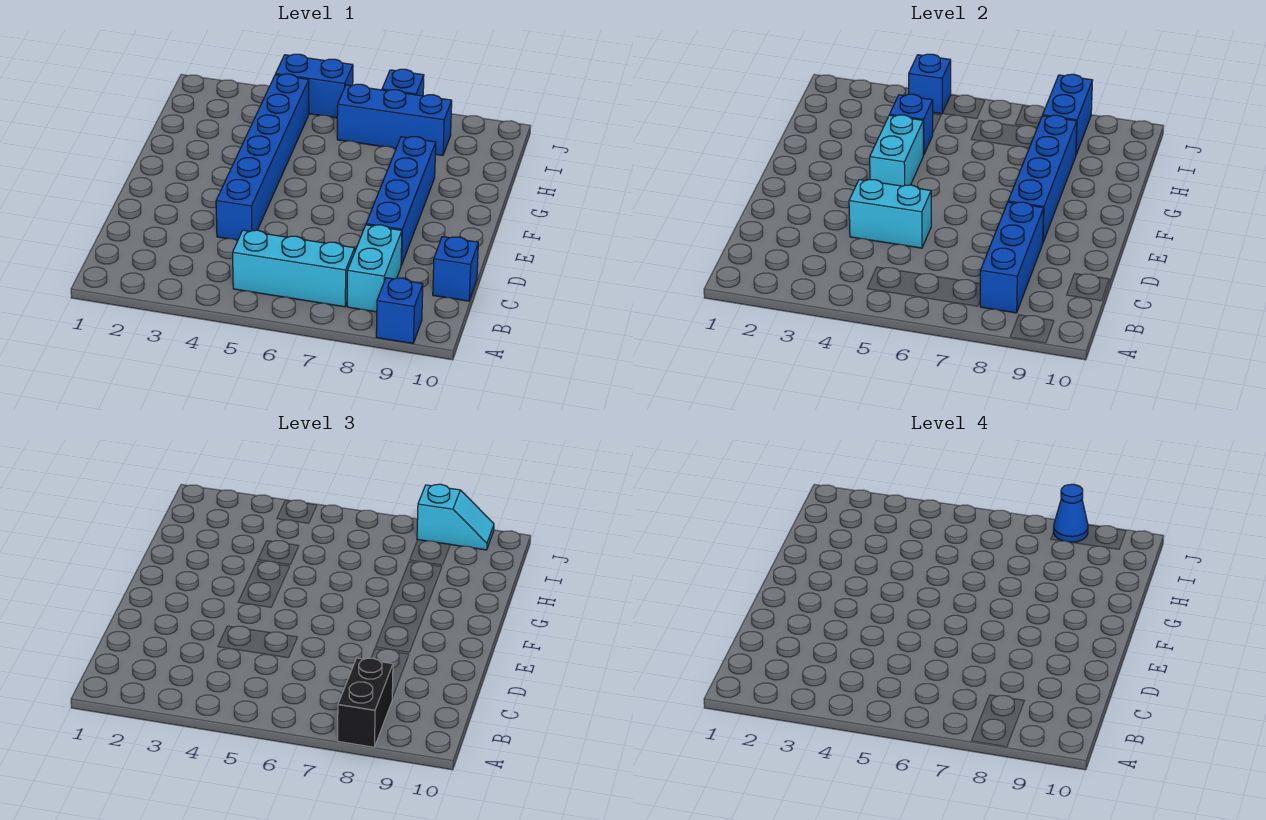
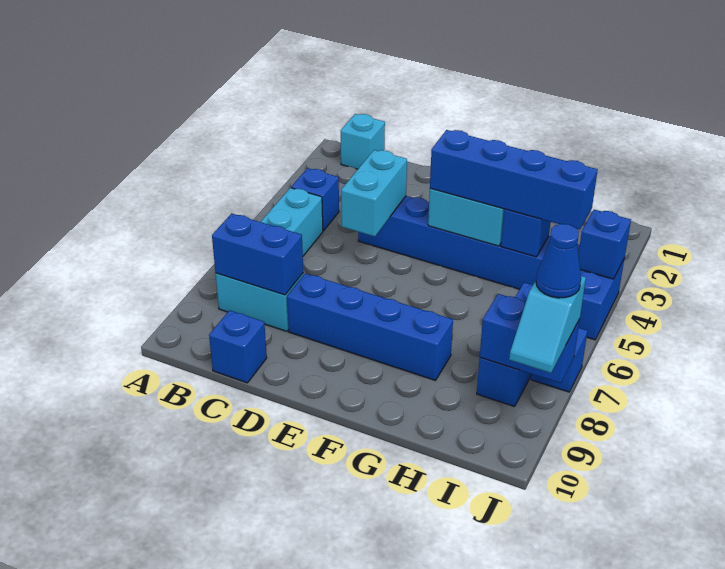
black 1x2 brick [338,658,393,747] -> none
blue 1x1 brick [376,278,423,343] -> blue 1x1 brick moved to [291,168,339,231]
none -> cyan 1x1 brick [341,114,385,169]
blue 1x3 brick [980,202,1044,313] -> blue 1x2 brick [212,213,303,295]
blue 1x4 brick [1008,115,1077,242] -> blue 1x4 brick moved to [430,130,598,230]

